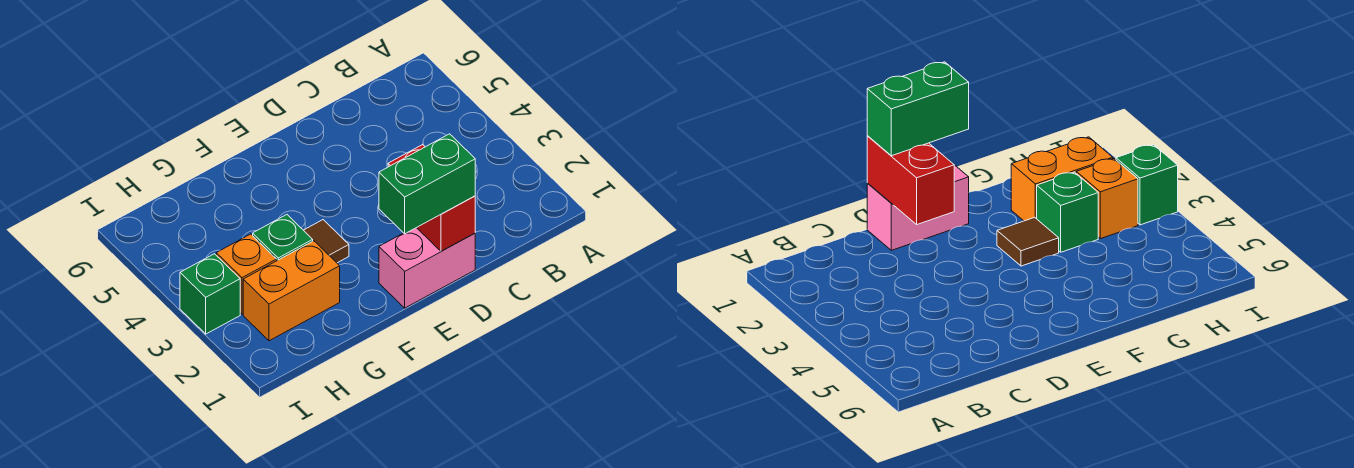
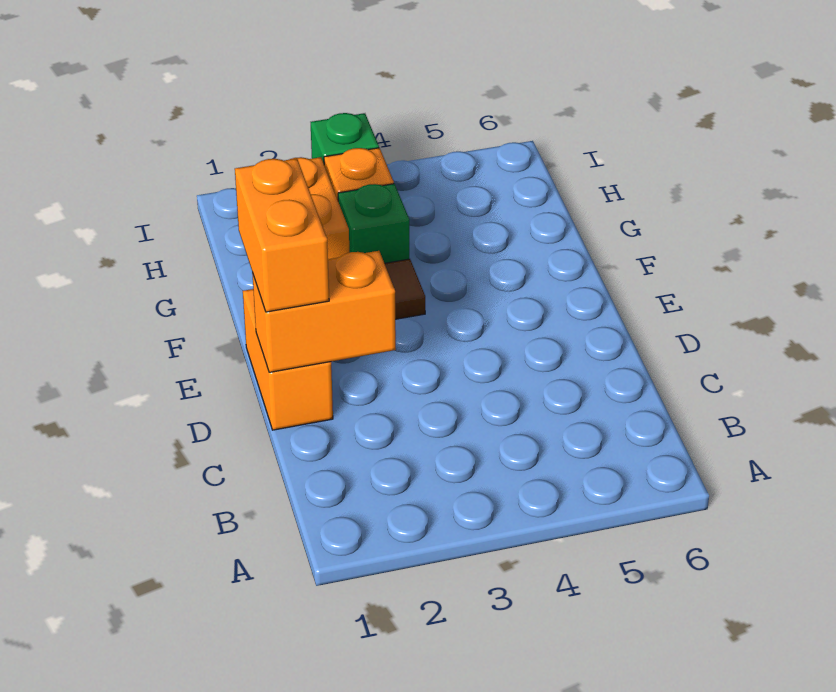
pink 1x2 brick [379,228,475,308] -> orange 1x2 brick [243,289,333,430]
red 1x2 brick [388,145,475,251] -> orange 1x2 brick [252,251,396,372]
green 1x2 brick [379,134,475,234] -> orange 1x2 brick [235,158,329,312]

